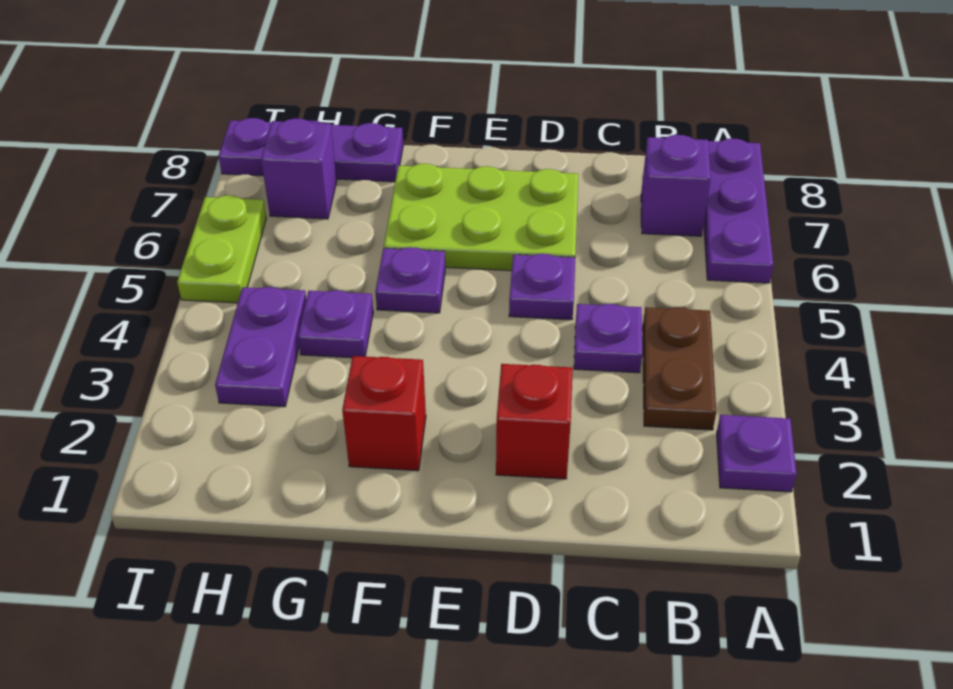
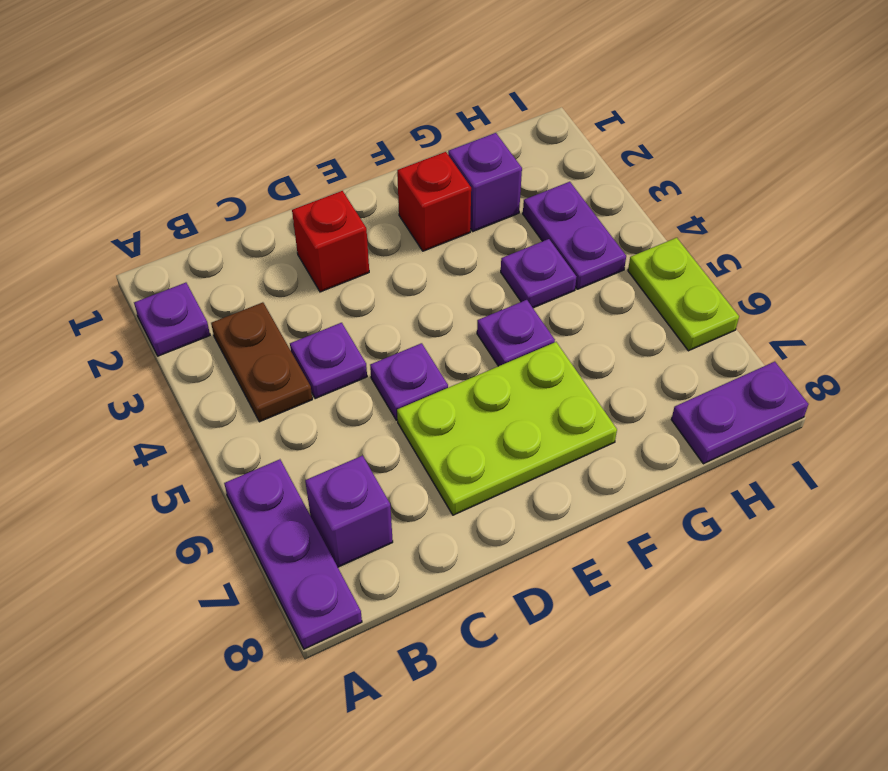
purple 1x3 plate [219,118,403,182] -> purple 1x2 plate [671,362,809,464]
purple 1x1 brick [261,118,337,219] -> purple 1x1 brick moved to [448,133,522,231]

